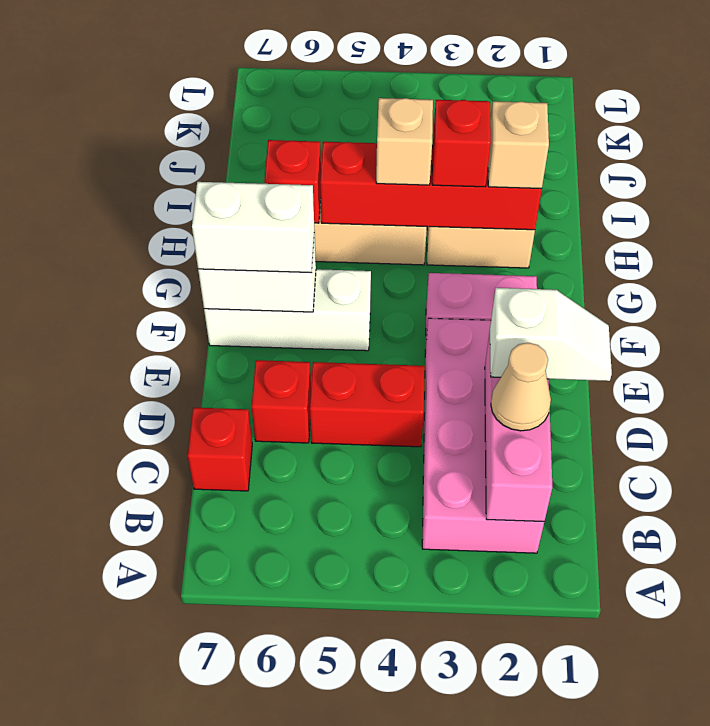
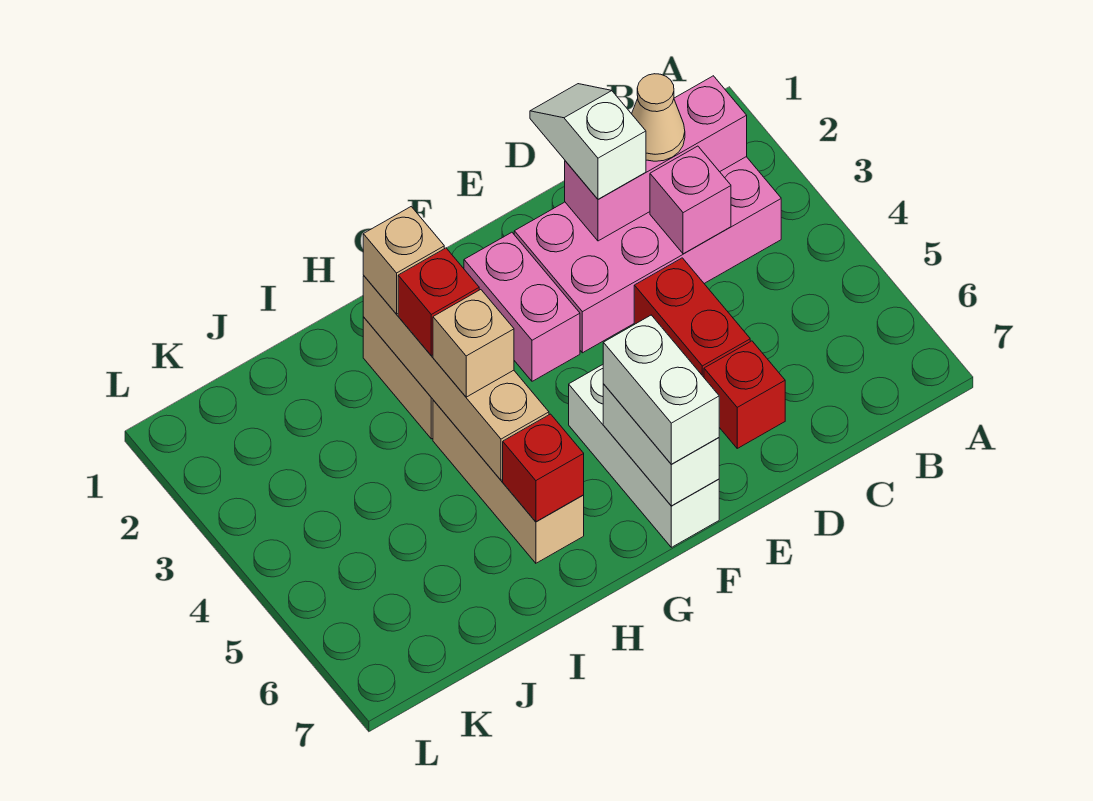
none -> pink 1x1 brick [650,146,731,254]
red 1x1 brick [188,408,252,491] -> none
red 1x4 brick [320,142,542,230] -> tan 1x4 brick [363,276,549,480]

